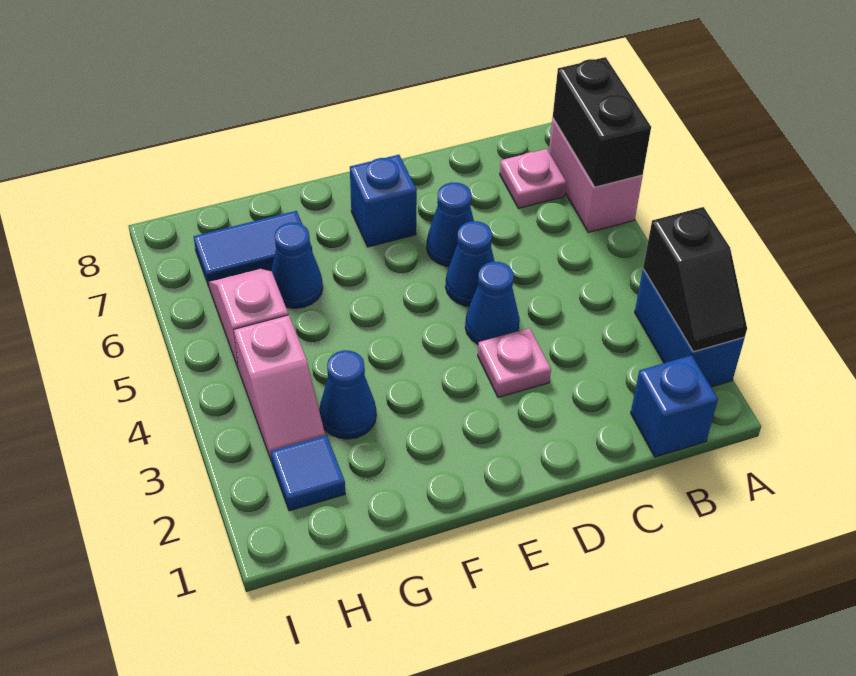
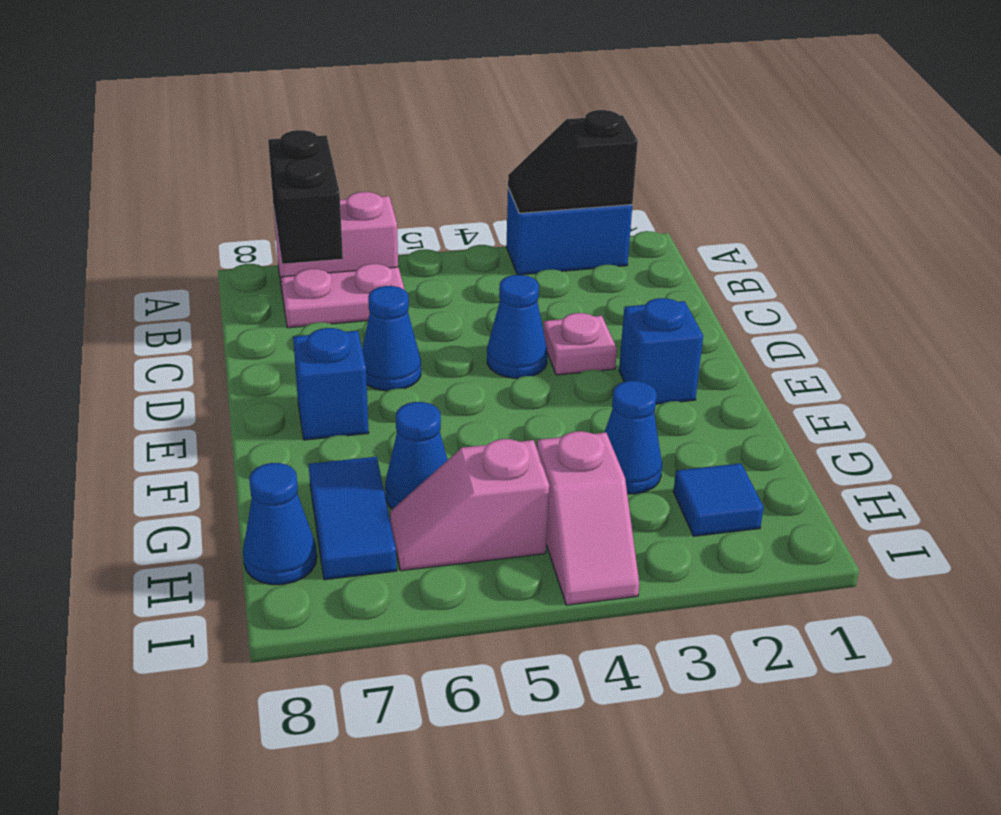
black 1x2 slope [643,207,747,352] -> black 1x2 slope turned to [508,110,638,213]
black 1x2 brick [553,57,651,187] -> black 1x2 brick turned to [268,130,343,264]
blue 1x1 brick [631,355,718,457] -> blue 1x1 brick moved to [619,298,703,404]
pink 1x1 plate [500,149,566,208] -> pink 1x2 plate [281,264,405,328]
blue 1x1 cone [445,221,495,306] -> blue 1x1 cone moved to [243,463,317,585]
pink 1x2 slope [234,315,325,462] -> pink 1x2 slope turned to [537,431,639,605]

